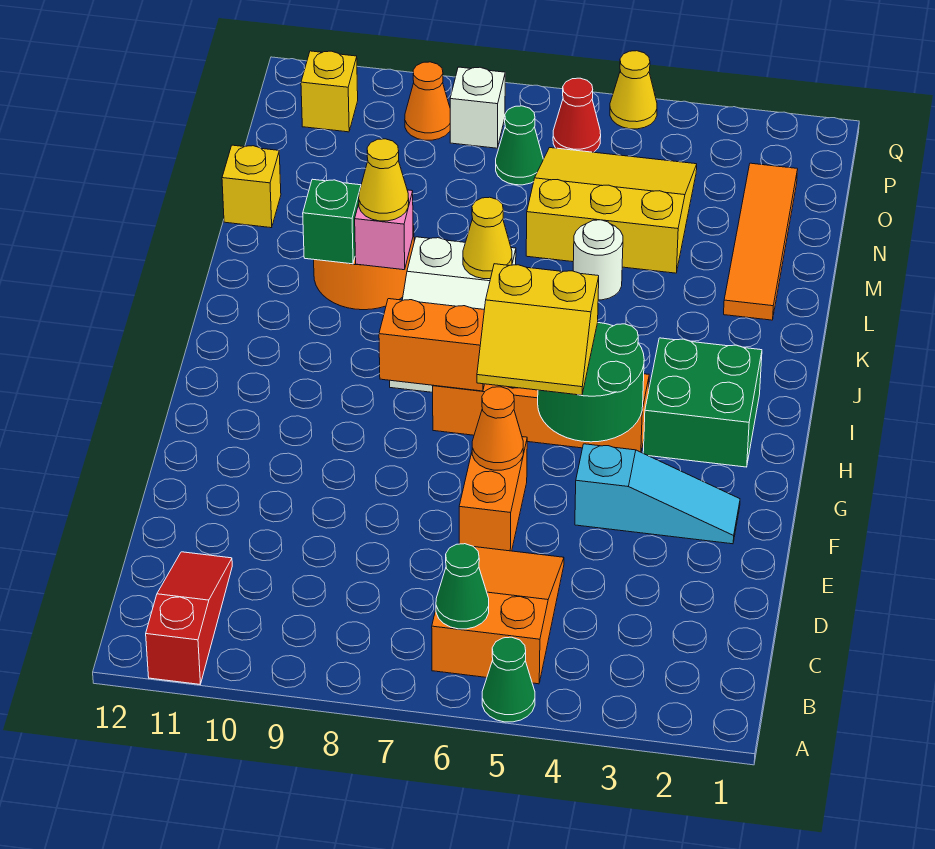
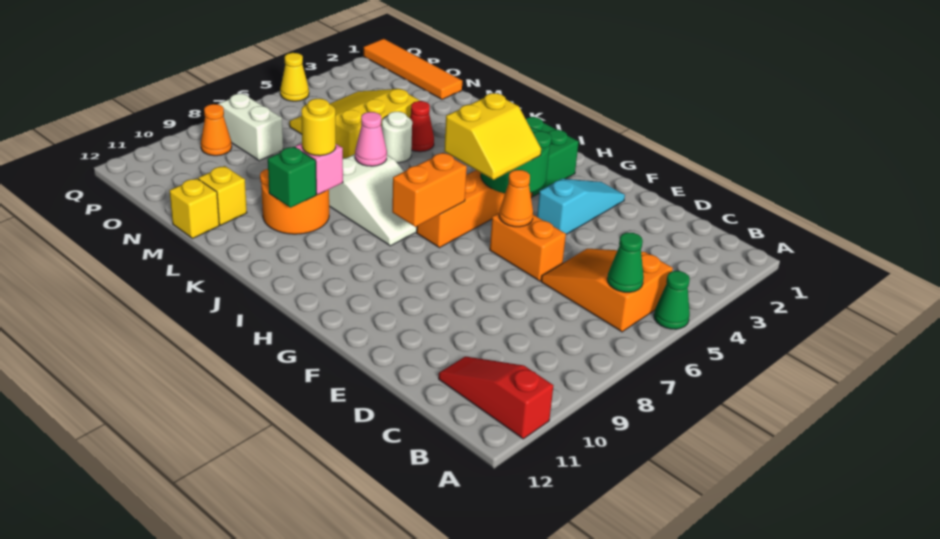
yellow 1x1 cone [463,197,512,279] -> pink 1x1 cone [355,112,387,166]
yellow 1x1 cone [359,139,409,221] -> yellow 1x1 round brick [301,99,336,156]
orange 1x4 tile [724,163,798,320] -> orange 1x4 tile moved to [364,39,462,99]
green 1x1 cone [496,106,543,185] -> none
red 1x1 cone [553,78,601,152] -> red 1x1 cone moved to [410,101,434,152]
white 1x1 brick [450,67,505,148] -> white 1x2 brick [219,94,283,161]
yellow 1x1 brick [301,51,358,132] -> yellow 1x1 brick moved to [198,166,247,225]

